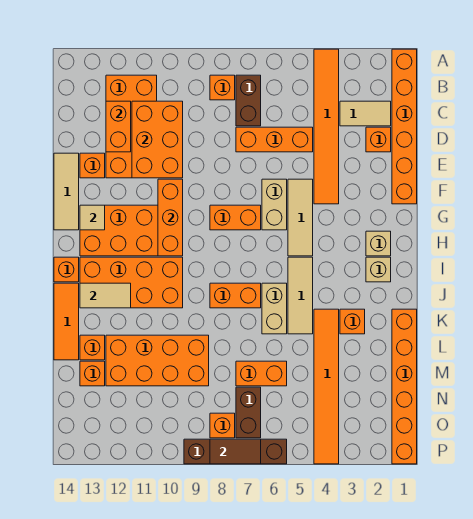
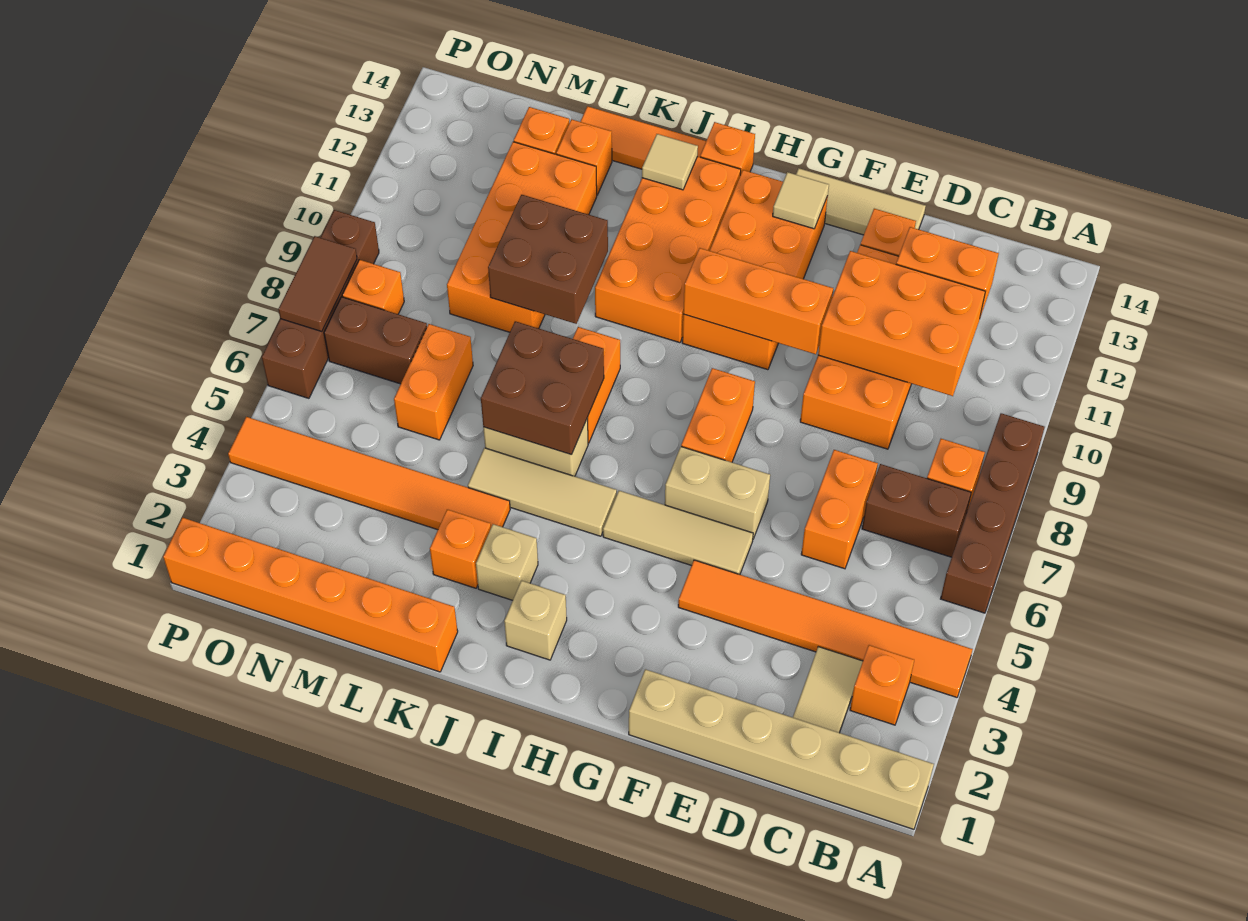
orange 1x6 brick [392,49,417,204] -> tan 1x6 brick [629,669,934,829]
none -> brown 1x4 brick [941,413,1044,613]
orange 2x4 brick [106,75,157,178] -> orange 2x4 brick turned to [800,245,911,449]
orange 1x1 brick [366,127,391,152] -> orange 1x1 brick moved to [850,645,914,725]
orange 1x3 brick [236,127,313,152] -> orange 1x2 brick [801,450,878,569]
tan 1x1 brick [366,231,391,256] -> tan 1x1 brick moved to [476,524,538,600]
none -> brown 2x2 brick [481,321,604,455]
tan 1x2 tile [80,283,131,308] -> tan 1x1 tile [642,134,698,190]
none -> brown 2x2 brick [488,195,608,324]

